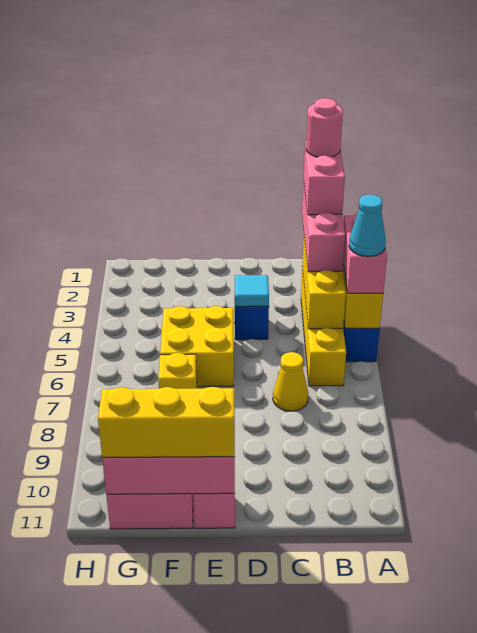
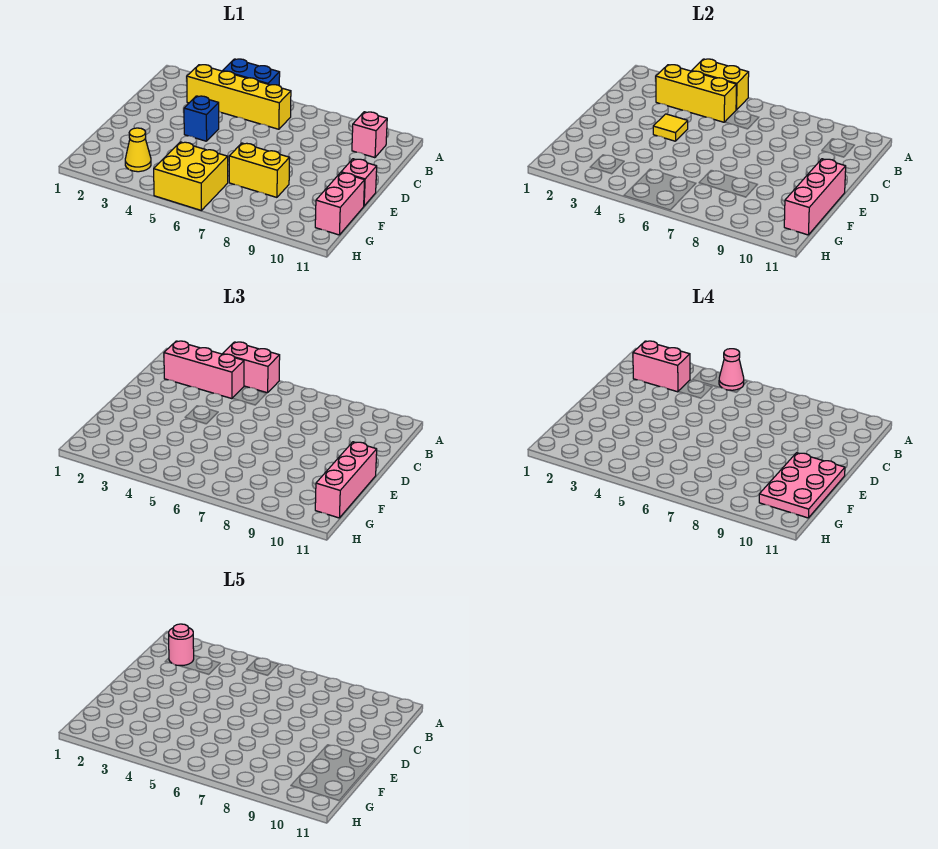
cyan 1x1 cone [349,195,386,256] -> pink 1x1 cone [719,349,744,390]
none -> pink 1x1 brick [352,112,387,158]
yellow 1x1 cone [273,352,308,411] -> yellow 1x1 cone moved to [125,128,151,172]
cyan 1x1 tile [235,275,269,307] -> yellow 1x1 tile [653,114,688,141]
yellow 2x2 brick [160,306,234,387] -> yellow 2x2 brick moved to [154,142,228,211]
none -> pink 2x3 plate [759,453,845,518]
yellow 1x3 brick [98,387,235,457] -> pink 1x3 brick [315,442,377,518]
yellow 1x1 brick [158,353,197,389] -> yellow 1x2 brick [229,143,290,197]

